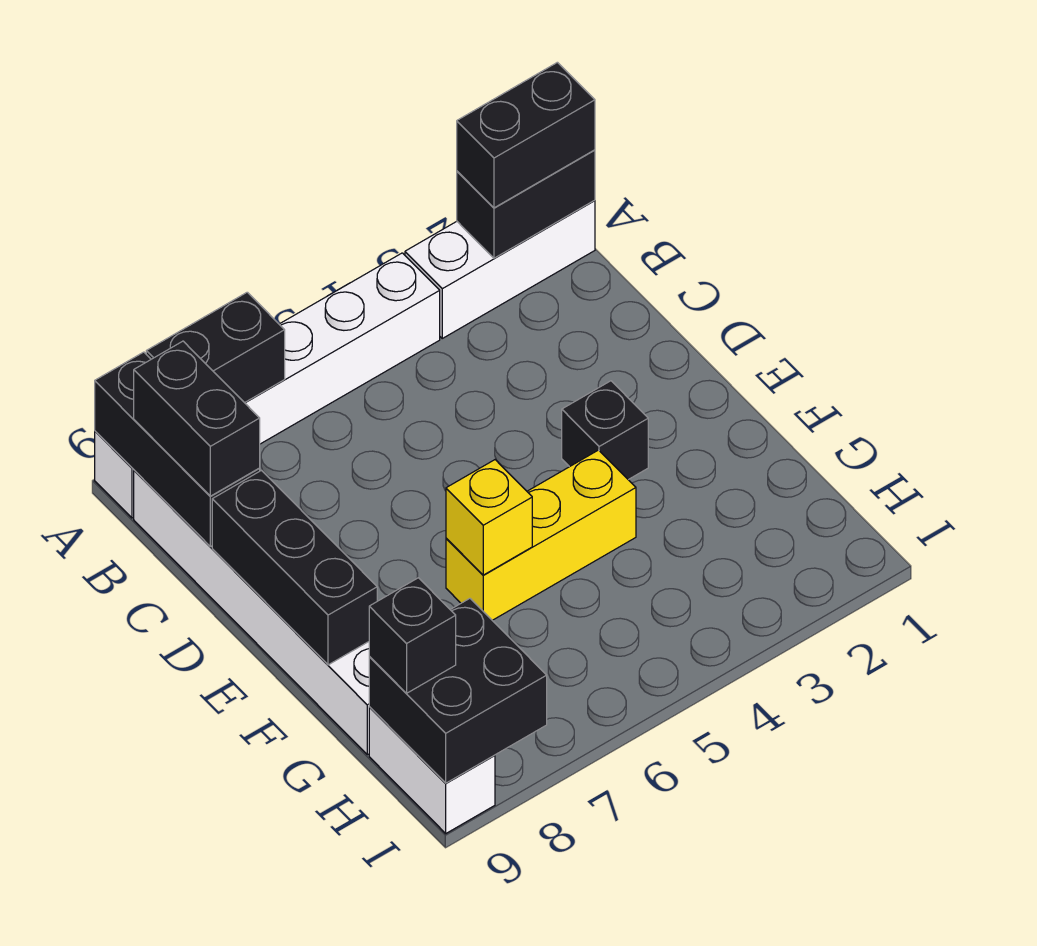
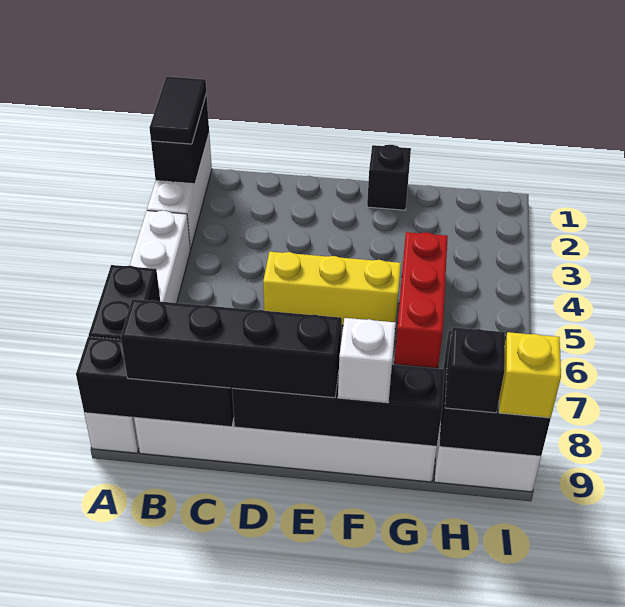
black 1x2 brick [457,62,595,208] -> black 1x2 tile [150,77,206,144]
black 1x2 brick [134,341,260,496] -> black 1x4 brick [121,299,342,398]
black 1x3 brick [212,470,377,665] -> black 1x4 brick [232,364,444,446]
black 1x1 brick [562,381,648,480] -> black 1x1 brick moved to [367,145,411,210]
yellow 1x3 brick [446,450,636,620] -> yellow 1x3 brick turned to [263,252,401,325]
yellow 1x1 brick [446,460,532,575] -> yellow 1x1 brick moved to [499,332,561,418]
none -> white 1x1 brick [338,318,396,403]
none -> red 1x3 brick [394,232,448,368]

